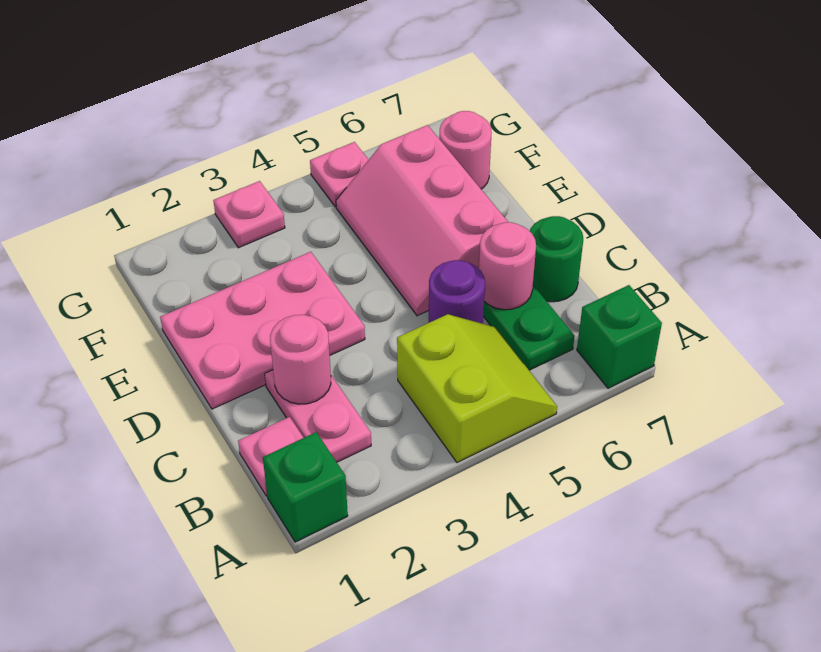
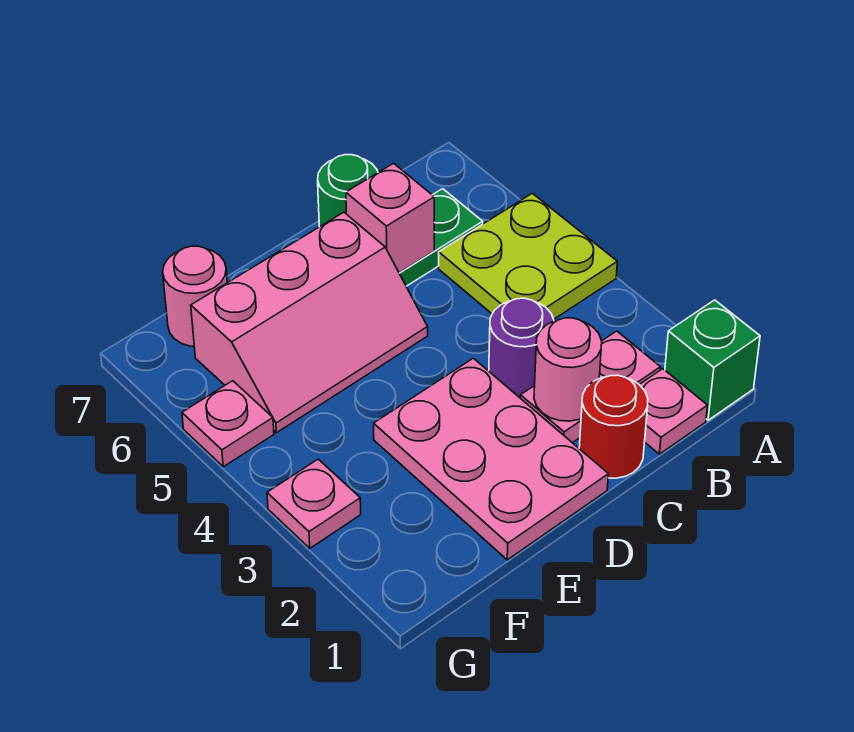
lime 2x2 slope [397,314,557,463] -> lime 2x2 plate [439,193,617,319]
green 1x1 brick [577,285,662,388] -> none
none -> red 1x1 round brick [579,375,648,478]
purple 1x1 round brick [429,260,485,324] -> purple 1x1 round brick moved to [489,298,554,398]
pink 1x1 round brick [479,222,536,310] -> pink 1x1 brick [346,163,434,273]

